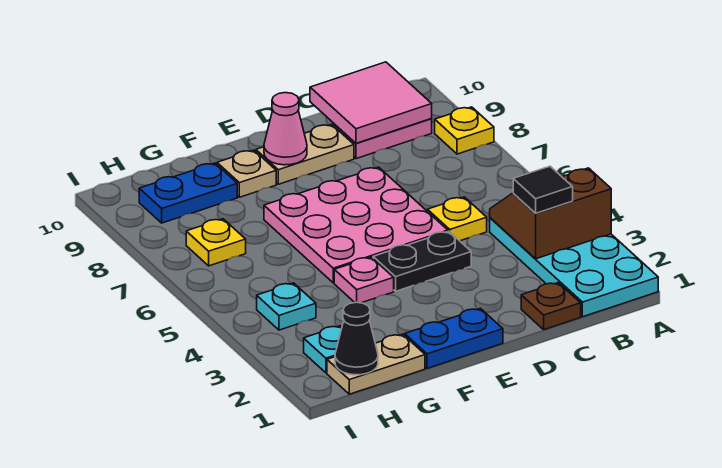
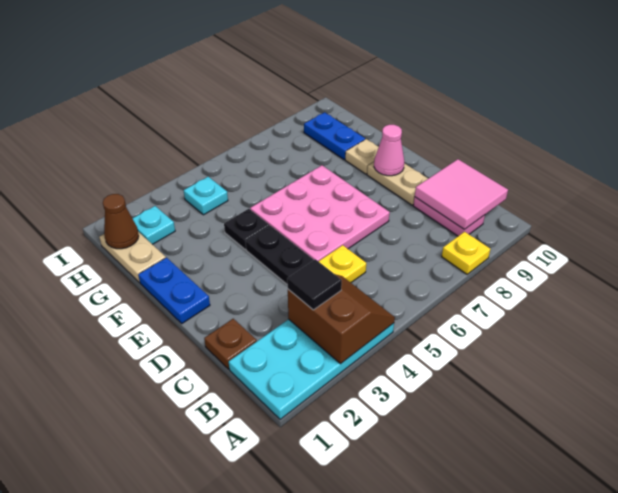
pink 1x1 plate [334,257,394,303] -> black 1x1 plate [224,209,270,249]
black 1x1 cone [335,302,378,375] -> brown 1x1 cone [103,194,139,249]
yellow 1x1 plate [186,219,246,266] -> none

